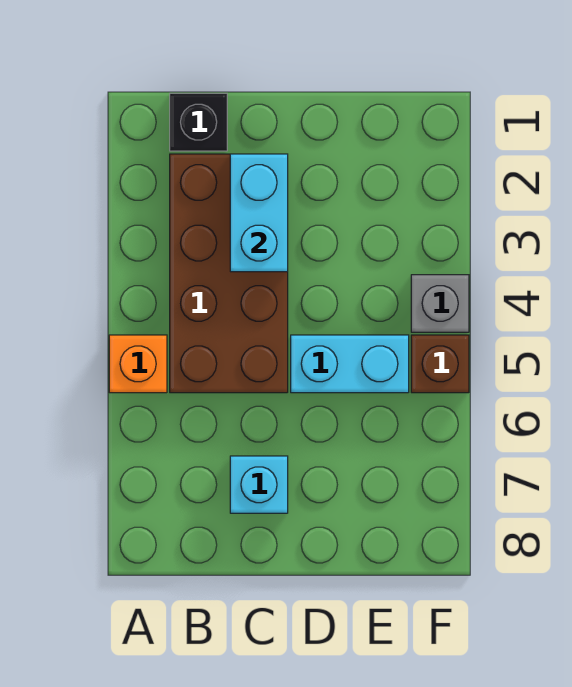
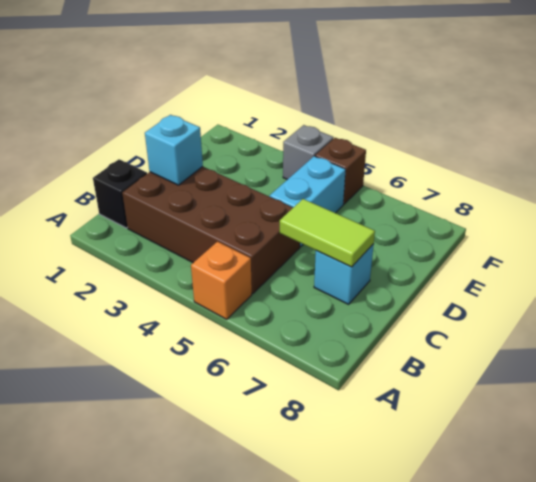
cyan 1x2 brick [230,154,288,272] -> cyan 1x1 brick [145,115,203,185]
none -> lime 1x2 tile [280,199,375,267]

